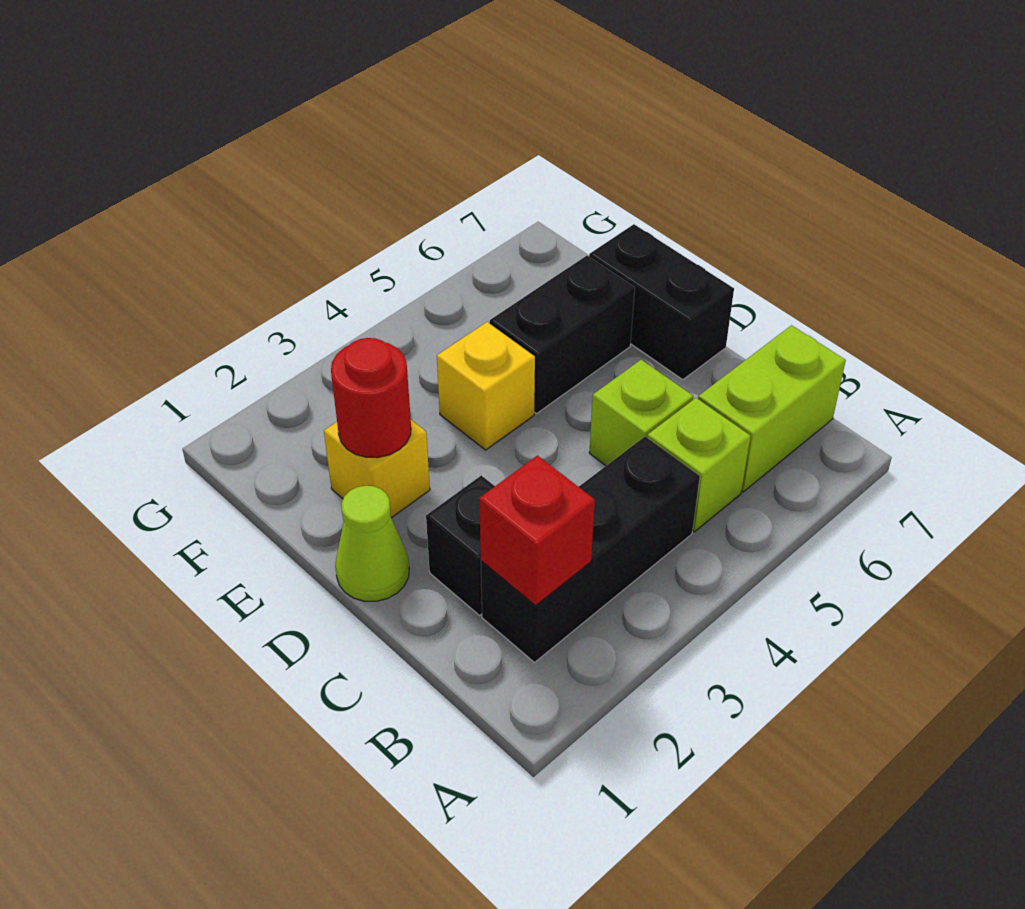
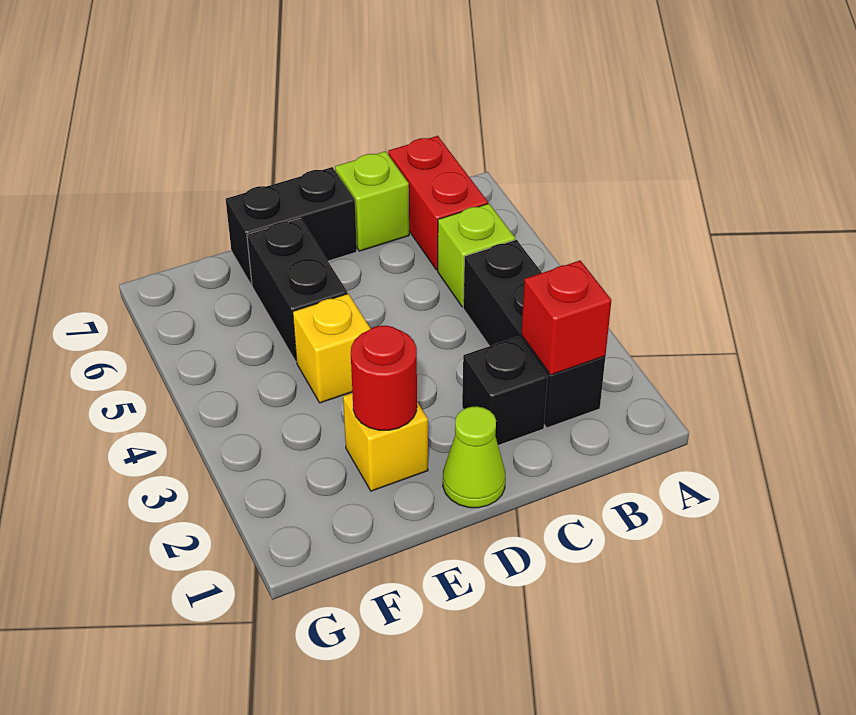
lime 1x2 brick [698,325,846,492] -> red 1x2 brick [388,136,488,270]
lime 1x1 brick [589,360,693,466] -> lime 1x1 brick moved to [335,151,409,251]

